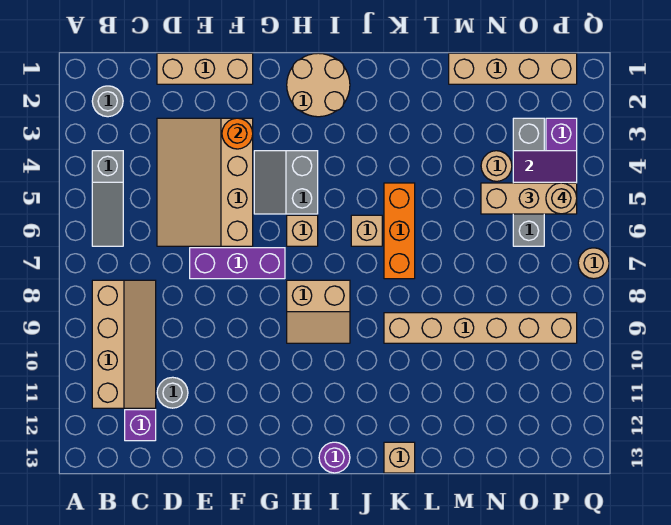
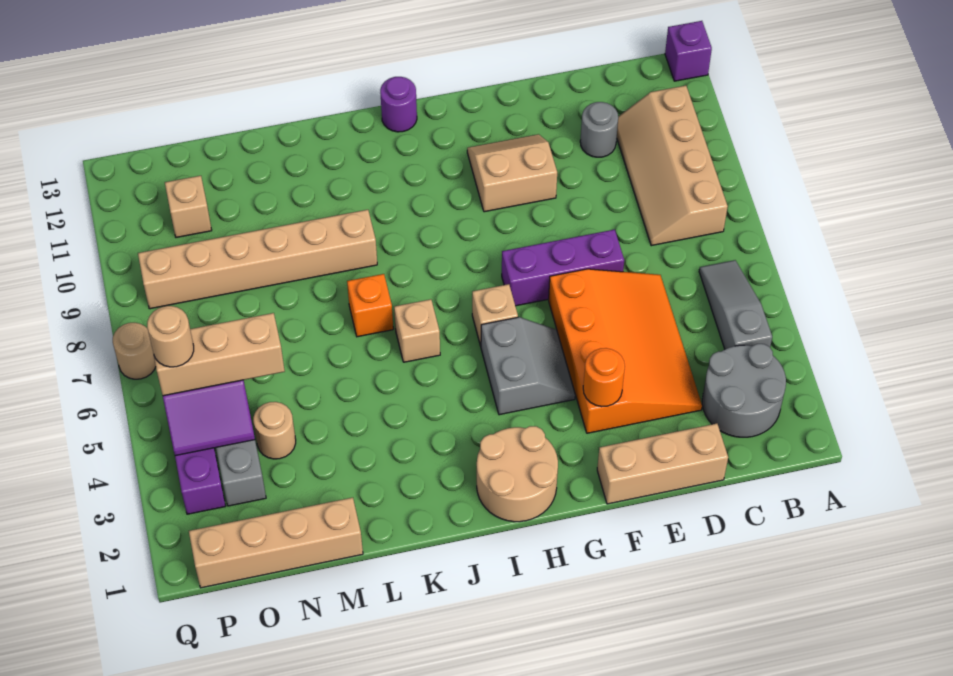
grey 1x1 round brick [92,86,123,117] -> grey 2x2 round brick [702,344,786,437]
purple 1x1 brick [125,410,156,441] -> purple 1x1 brick moved to [665,21,712,81]
tan 3x4 slope [157,118,253,246] -> orange 3x4 slope [549,269,702,433]
tan 2x2 slope [287,280,350,343] -> tan 2x2 slope moved to [467,134,557,212]
orange 1x3 brick [384,183,415,279] -> orange 1x1 brick [347,274,393,337]
tan 1x1 brick [384,442,415,473] -> tan 1x1 brick moved to [165,176,212,237]

